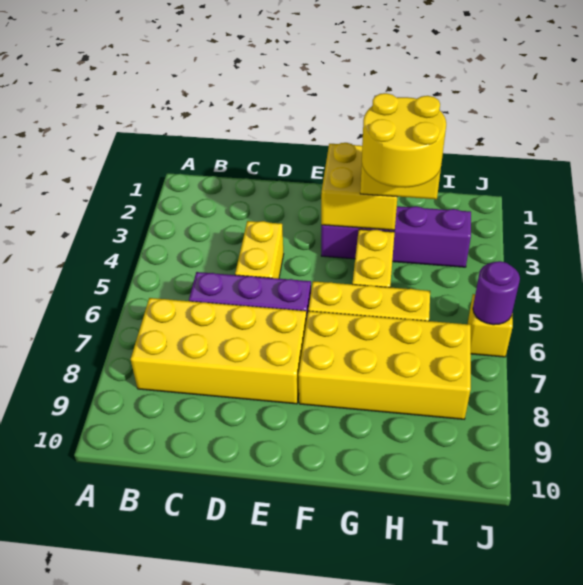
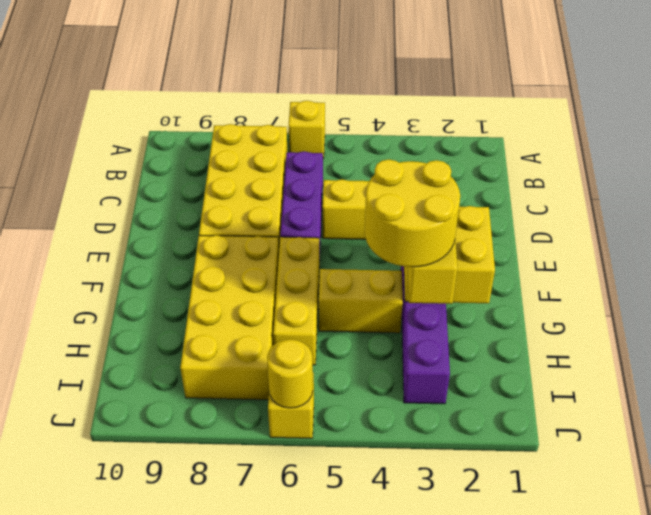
none -> yellow 1x1 brick [289,101,325,158]
purple 1x1 round brick [473,261,520,325] -> yellow 1x1 round brick [267,339,313,408]

